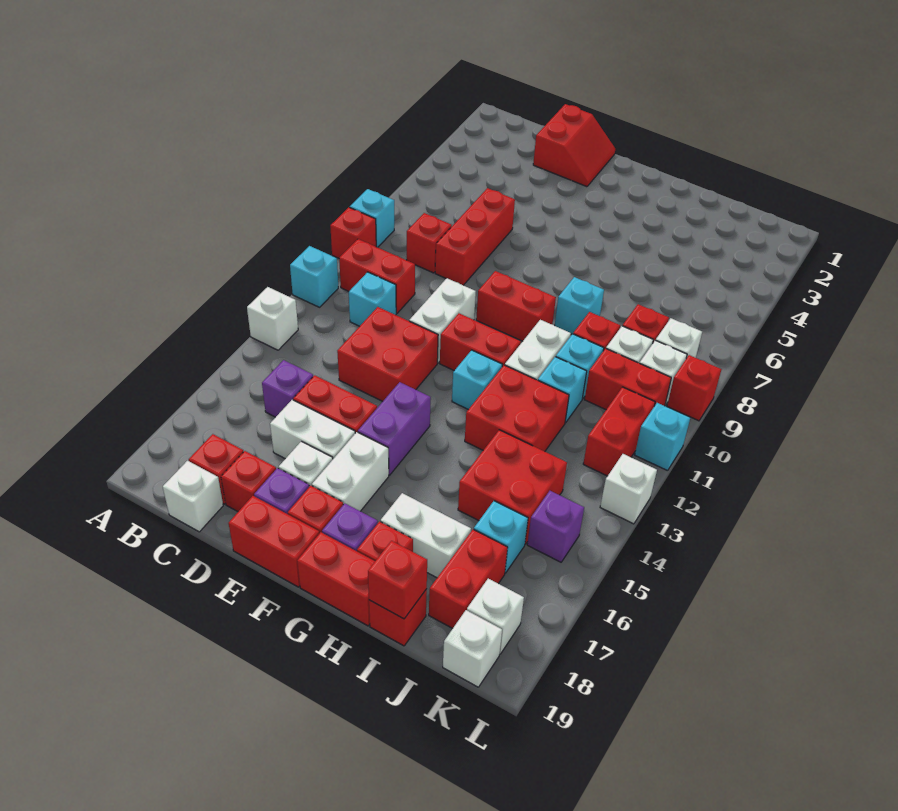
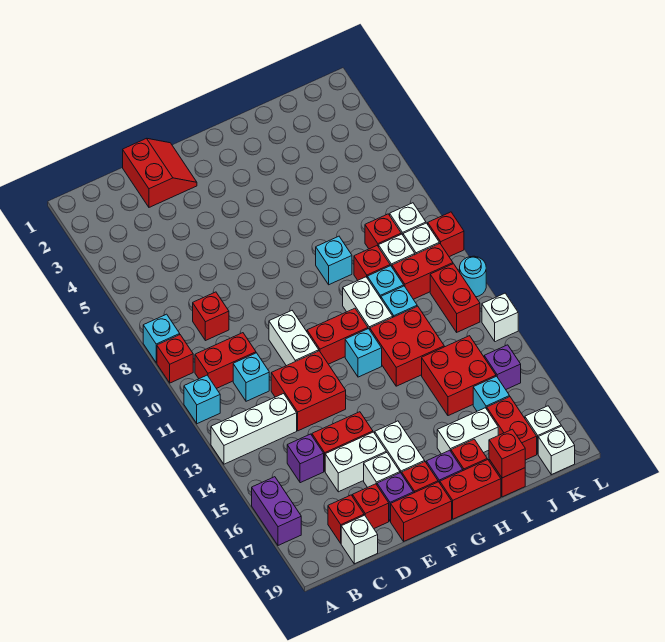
white 1x1 brick [247,287,298,350] -> white 1x3 brick [211,394,297,464]
red 1x3 brick [435,188,515,285] -> none
red 1x2 brick [476,271,556,341] -> none
purple 1x2 brick [358,382,431,475] -> purple 1x2 brick moved to [252,477,301,545]
cyan 1x1 brick [635,403,690,471] -> cyan 1x1 round brick [460,256,486,297]

